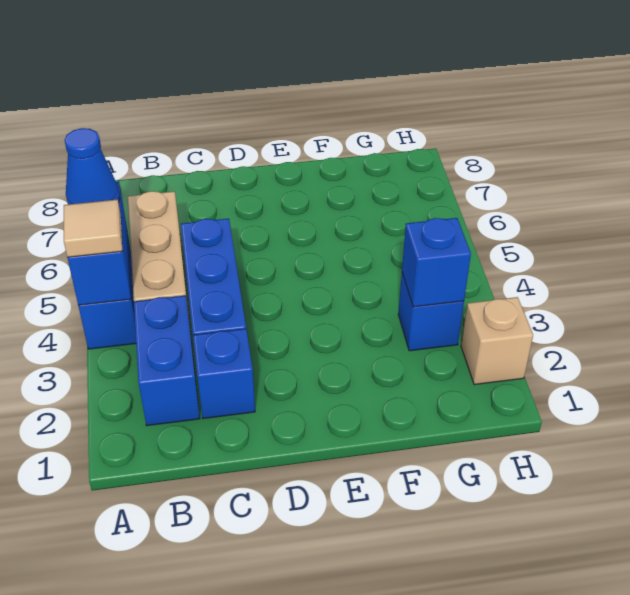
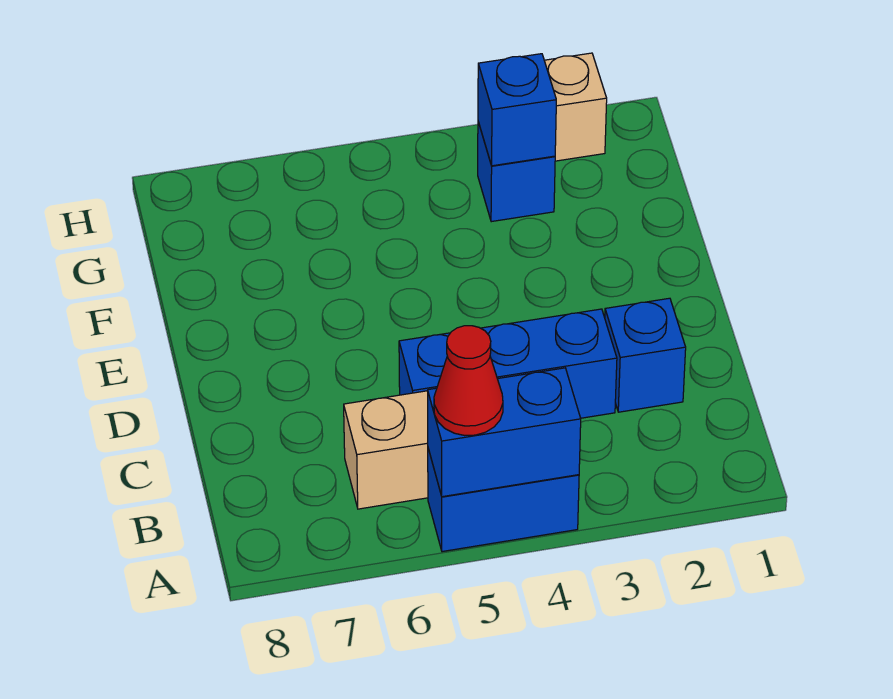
tan 1x1 tile [64,199,122,257] -> none
blue 1x1 cone [65,128,120,204] -> red 1x1 cone [434,326,503,435]
blue 1x2 brick [134,296,200,426] -> none

